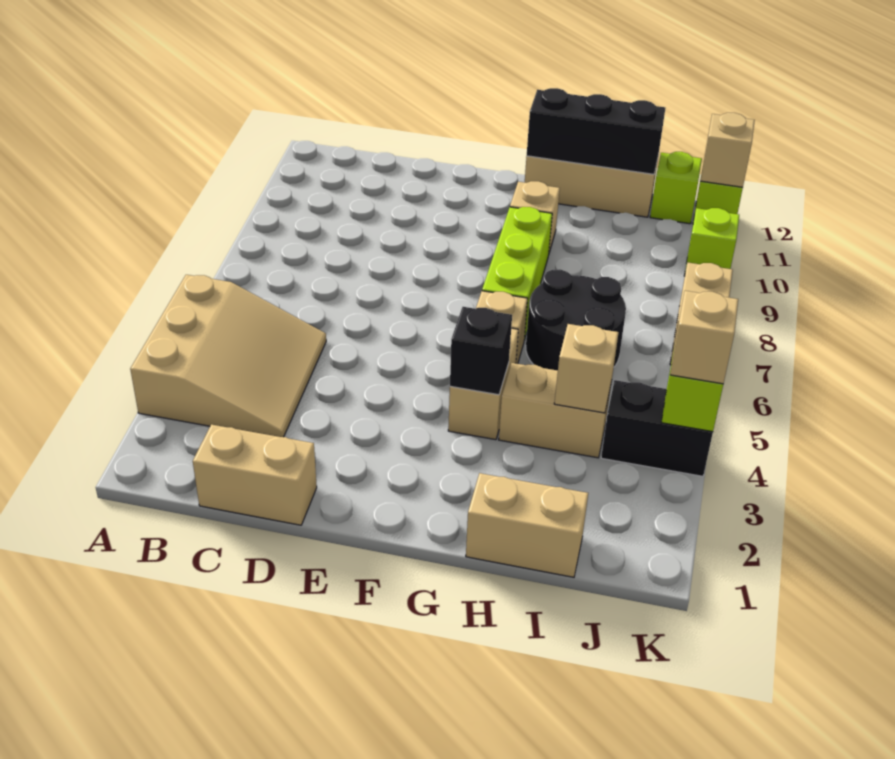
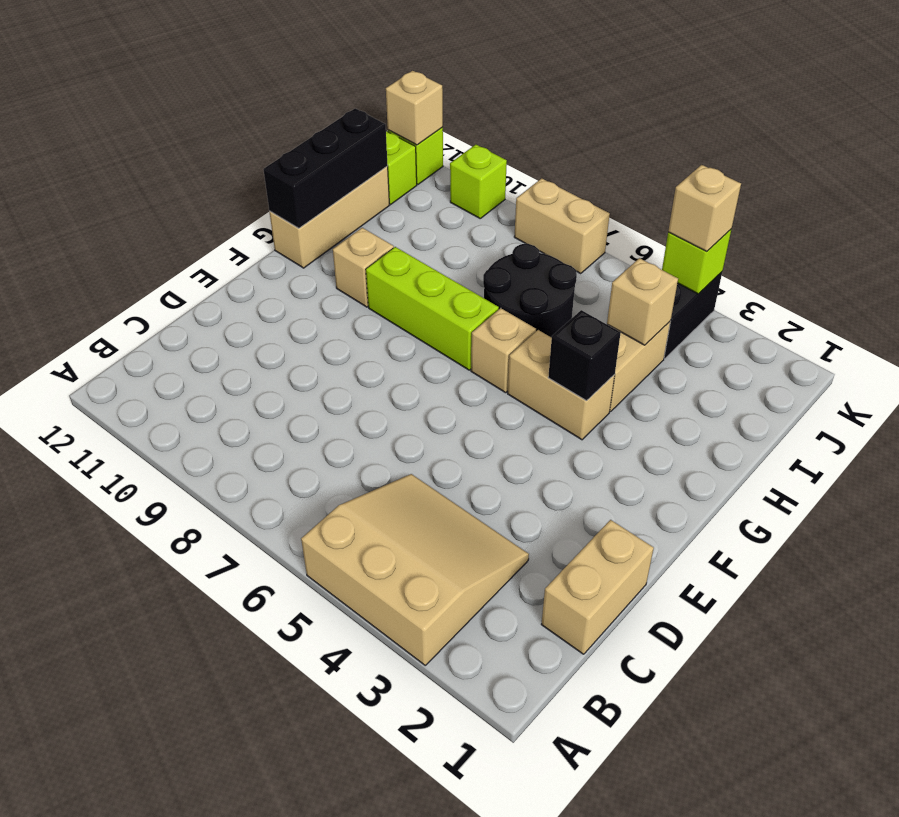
tan 1x2 brick [466,473,588,577] -> none

